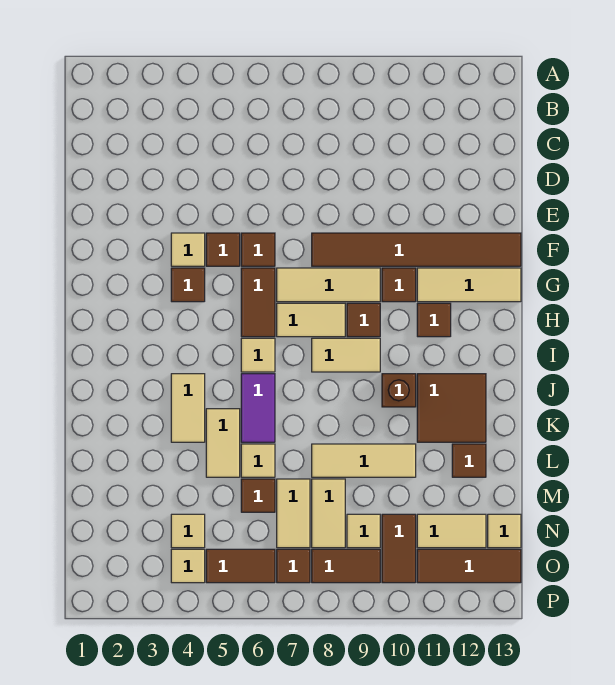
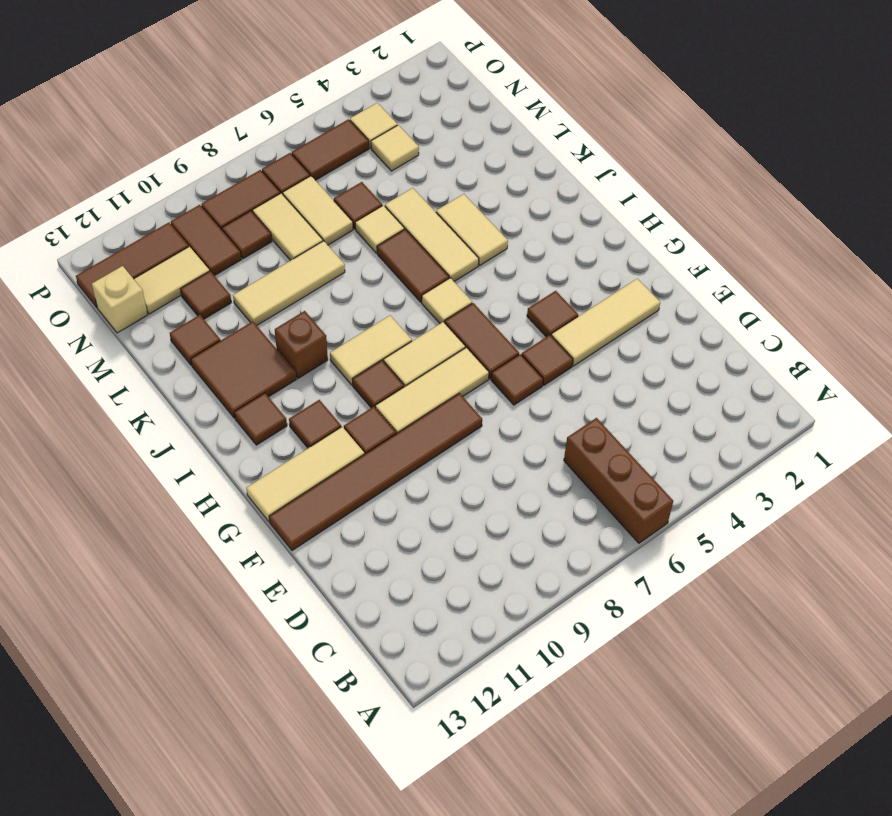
none -> brown 1x3 brick [564,418,673,543]
tan 1x1 tile [171,233,205,266] -> tan 1x3 tile [551,279,660,366]
none -> brown 1x1 tile [234,393,287,445]
purple 1x2 tile [241,374,275,442] -> brown 1x2 tile [377,229,449,302]
tan 1x2 tile [206,409,240,477] -> tan 1x3 tile [385,188,479,281]
none -> brown 1x1 tile [181,271,232,319]
tan 1x1 tile [347,514,380,548] -> brown 1x1 tile [222,211,272,259]
tan 1x1 tile [488,514,521,548] -> tan 1x1 brick [92,266,148,333]

